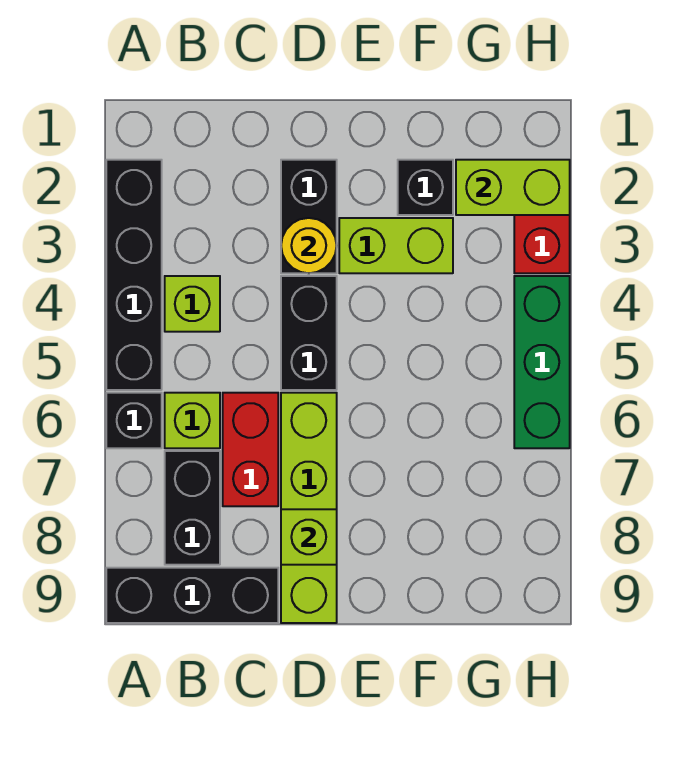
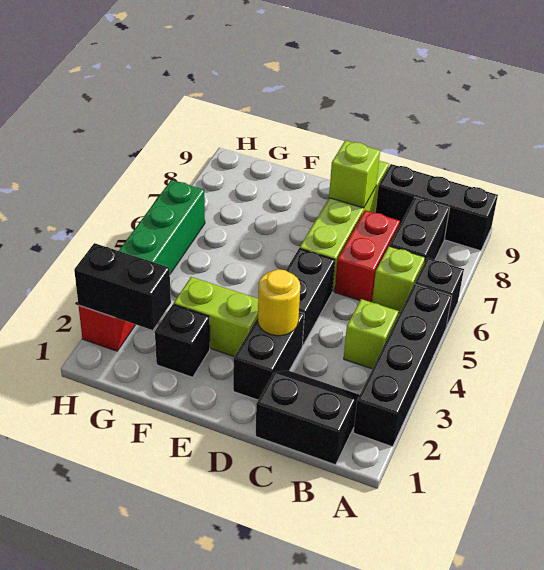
none -> black 2x2 slope [256,371,359,465]
lime 1x2 brick [456,160,570,215] -> black 1x2 brick [74,243,171,330]

